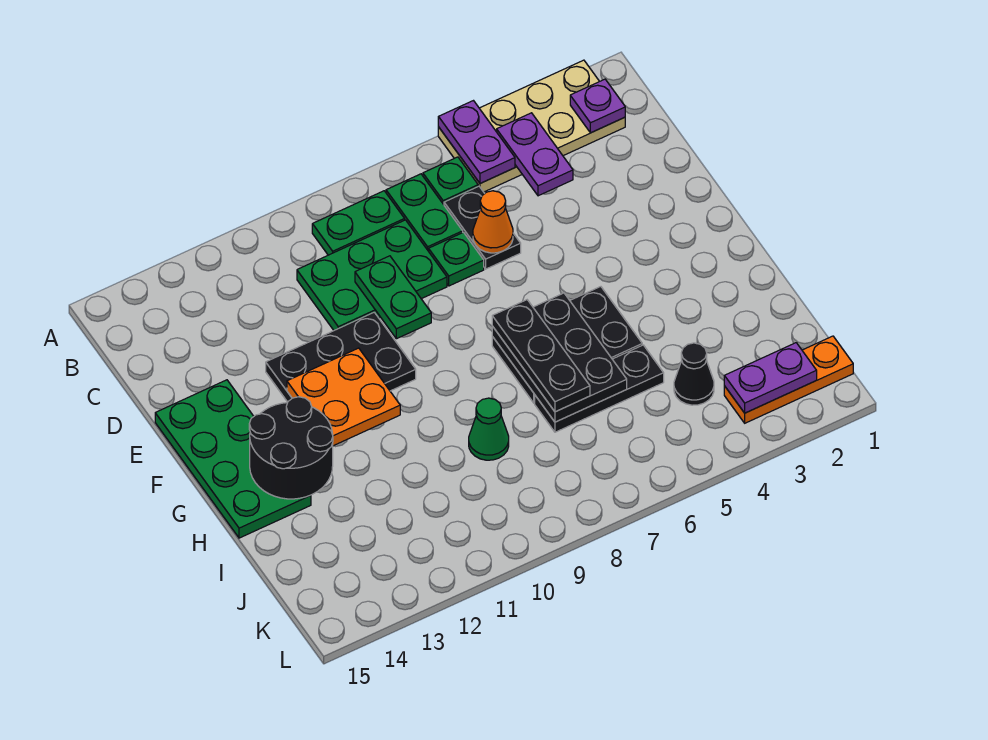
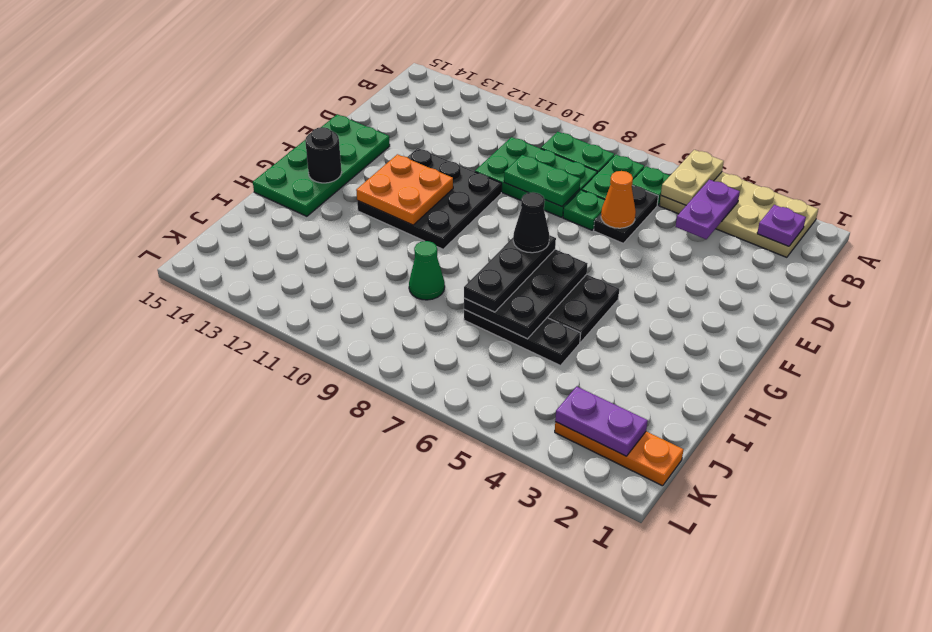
purple 1x2 plate [438,101,515,183] -> tan 1x2 plate [661,150,724,205]
green 1x2 plate [355,256,431,339] -> green 1x2 plate turned to [504,155,580,207]
black 2x3 plate [266,312,416,402] -> black 3x3 plate [357,148,502,249]
black 2x2 round brick [249,397,333,499] -> black 1x1 round brick [305,127,342,183]
black 1x1 cone [674,343,714,405] -> black 1x1 cone moved to [513,192,549,253]

